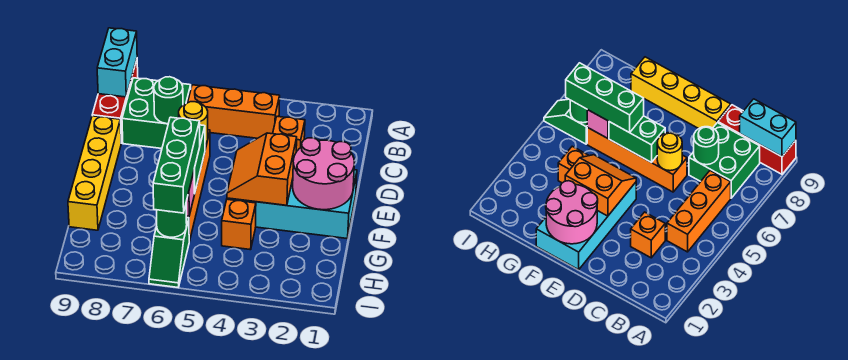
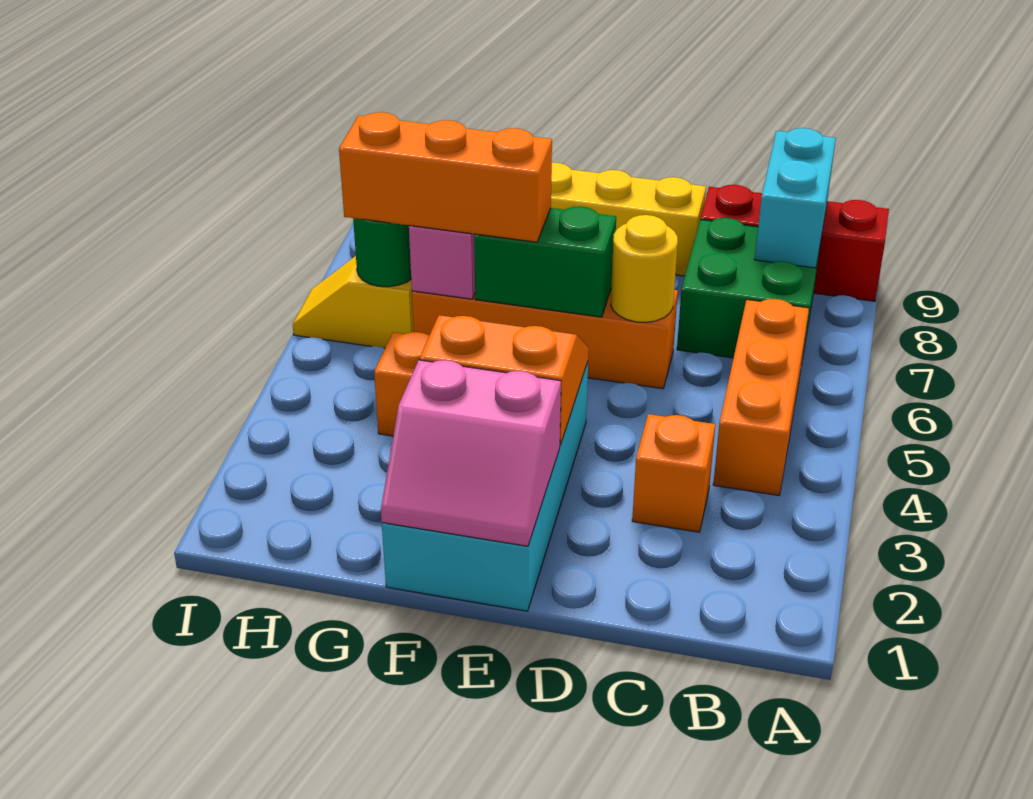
cyan 1x2 brick [97,28,137,97] -> cyan 1x2 brick turned to [755,128,836,268]
green 1x1 round brick [154,77,183,124] -> none
pink 2x2 round brick [293,138,355,210] -> pink 2x2 slope [381,360,561,546]
green 1x3 brick [153,117,200,213] -> orange 1x3 brick [339,112,552,242]
green 1x2 slope [149,217,189,287] -> yellow 1x2 slope [293,256,414,348]

